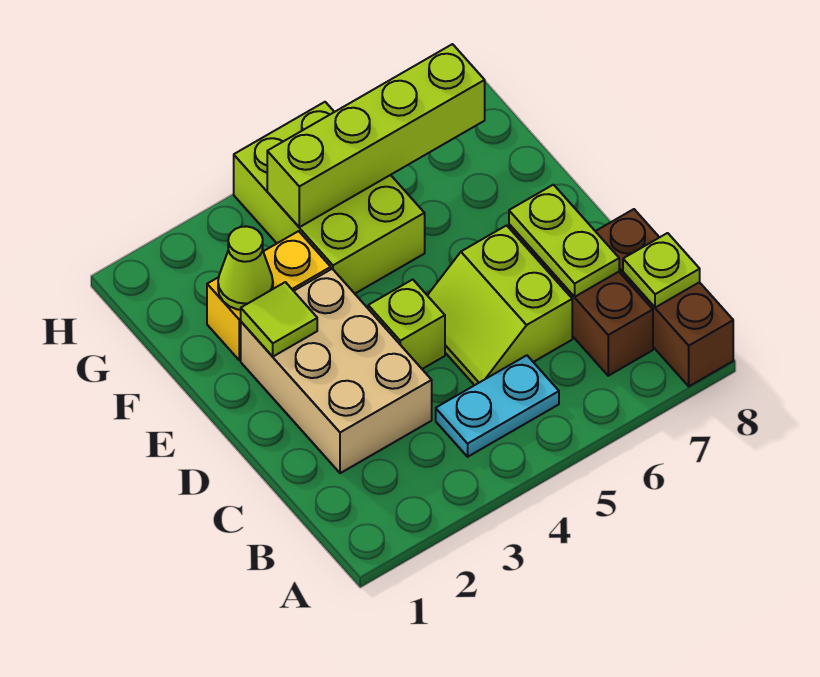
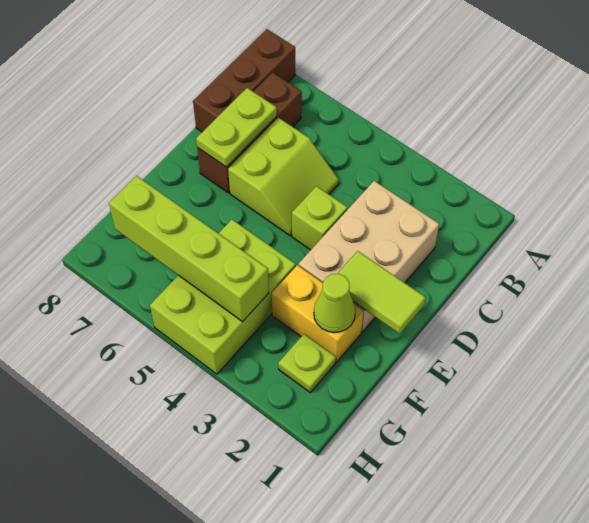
cyan 1x2 plate [436,355,559,457] -> none
lime 1x1 plate [623,233,700,308] -> lime 1x1 plate moved to [278,334,336,392]
lime 1x1 tile [241,282,317,357] -> lime 1x2 tile [337,251,426,334]

